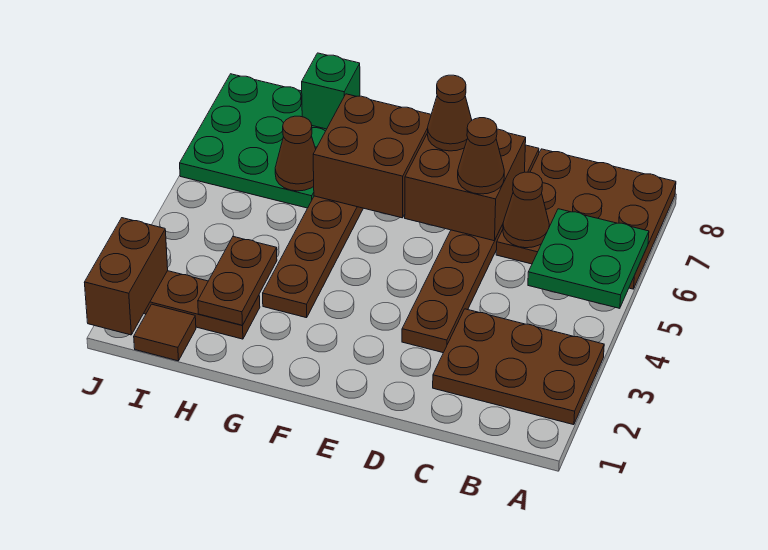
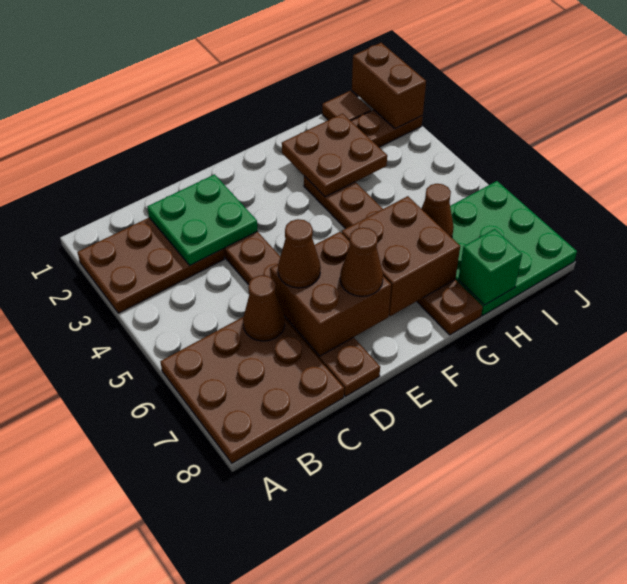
green 2x2 plate [528,209,649,308] -> green 2x2 plate moved to [147,174,258,265]
brown 1x2 plate [198,236,277,325] -> brown 2x2 plate [282,114,387,197]

